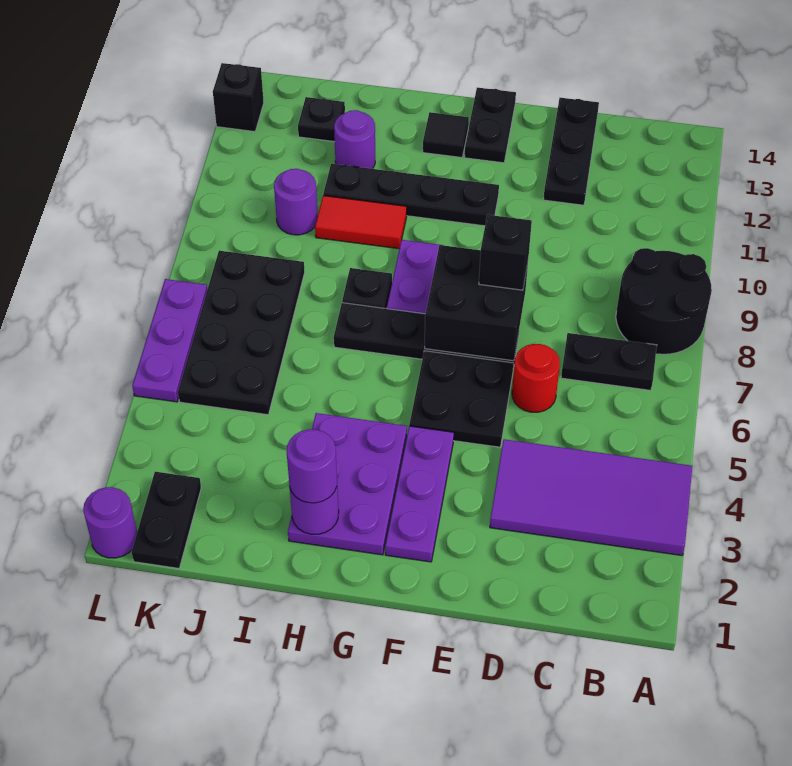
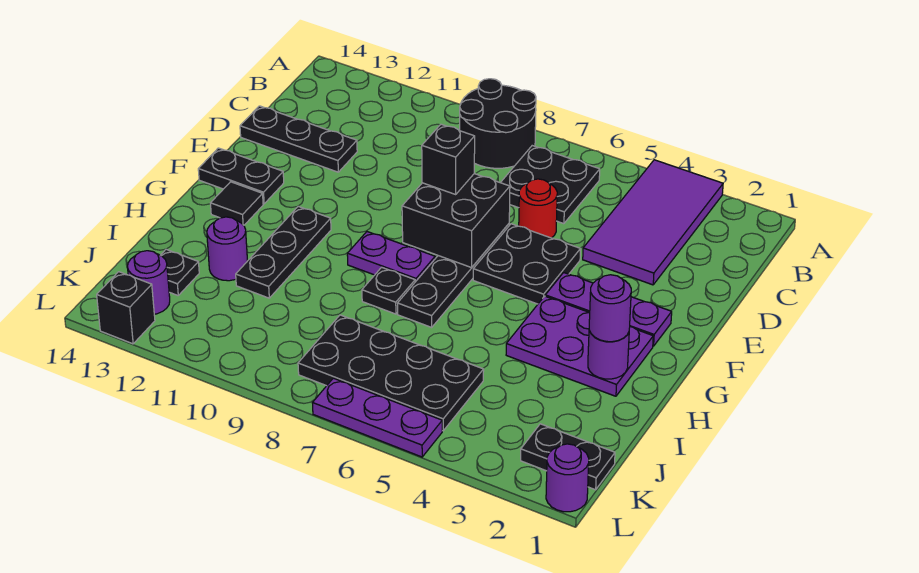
black 1x2 plate [561,333,657,390] -> black 2x2 plate [500,146,600,224]
black 1x4 plate [323,164,499,226] -> black 1x3 plate [236,206,331,298]
red 1x2 tile [315,196,407,249] -> none
purple 1x1 round brick [274,169,318,235] -> purple 1x1 round brick moved to [127,251,170,314]

